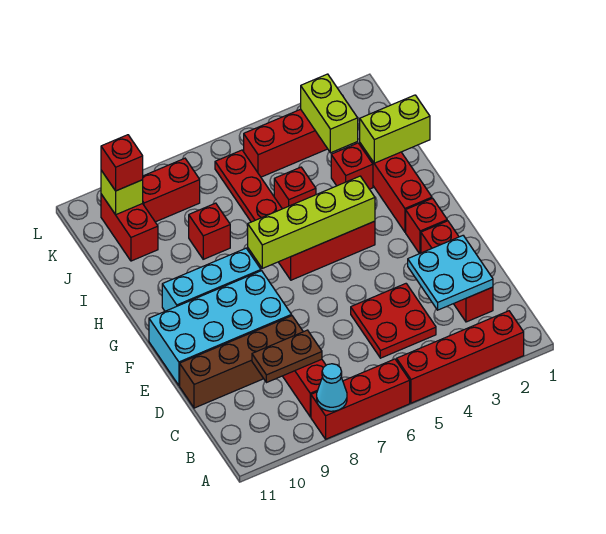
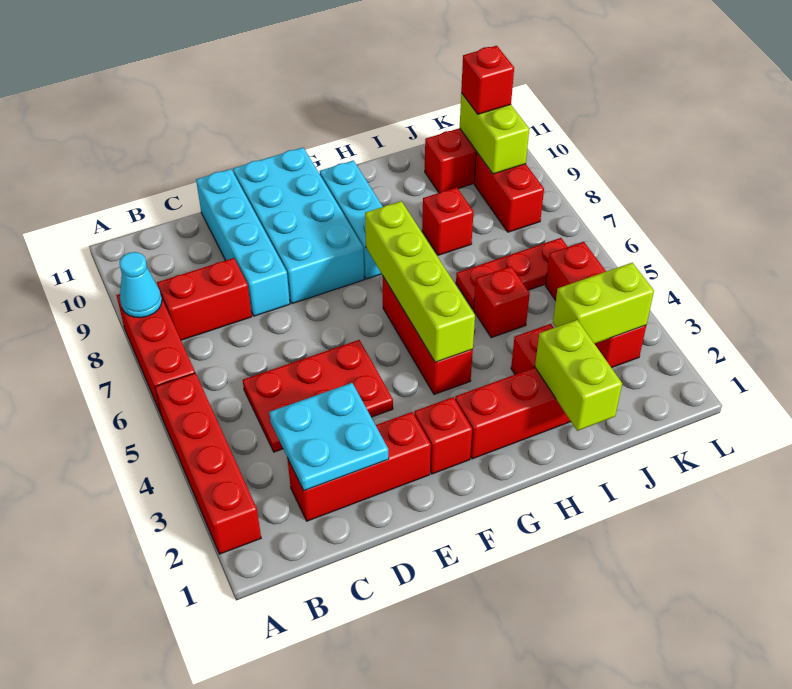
red 2x2 plate [351,284,436,358] -> red 2x3 plate [243,340,393,452]
brown 1x2 plate [252,330,322,383] -> none
brown 1x4 brick [180,316,303,408] -> cyan 1x4 brick [196,169,290,316]
lime 1x1 brick [101,170,143,215] -> lime 1x2 brick [460,93,529,174]

